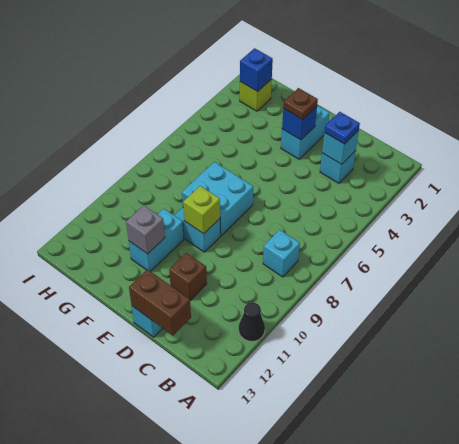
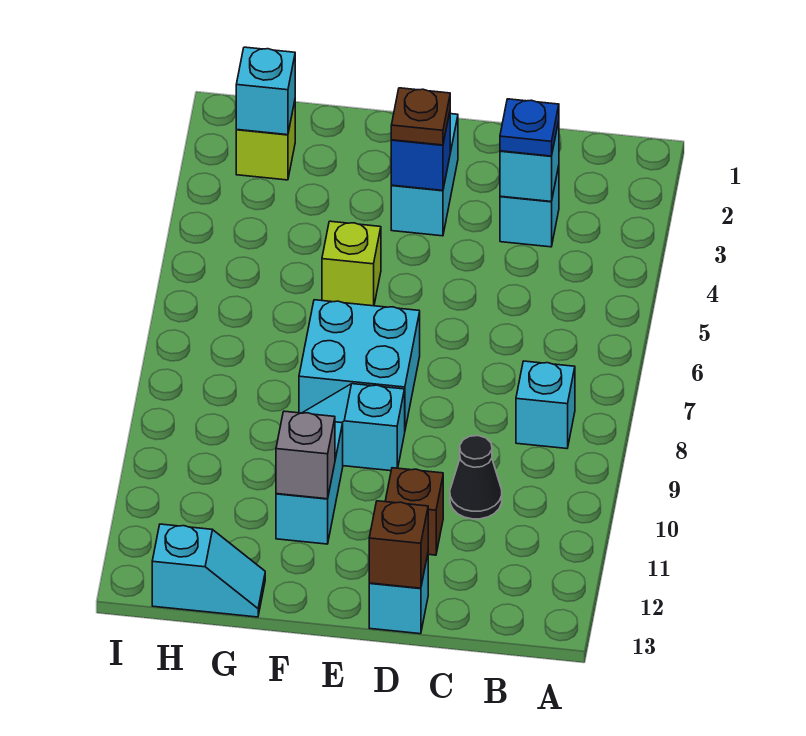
black 1x1 cone [239,302,265,341] -> black 1x1 cone moved to [450,436,502,519]
brown 1x2 brick [129,269,191,336] -> brown 1x1 brick [369,501,428,588]
lime 1x1 brick [183,186,220,234] -> lime 1x1 brick moved to [322,221,381,306]
none -> cyan 1x2 slope [152,524,265,617]
blue 1x1 brick [240,48,273,92] -> cyan 1x1 brick [236,47,295,135]

